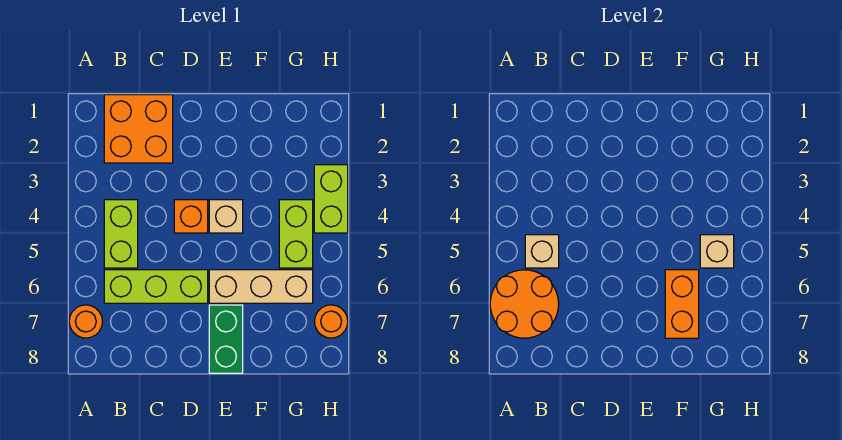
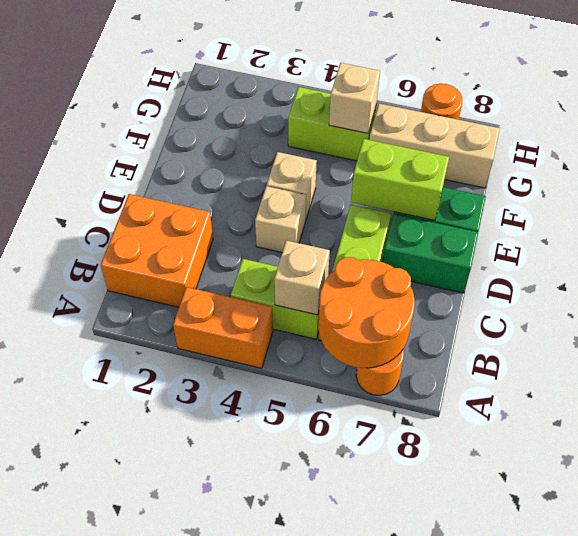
orange 1x1 brick [174,200,208,233] -> tan 1x1 brick [255,186,306,252]
none -> green 1x2 brick [383,214,478,293]
tan 1x3 brick [209,270,313,303] -> tan 1x3 brick turned to [370,103,500,188]
orange 1x2 brick [665,270,699,338] -> orange 1x2 brick moved to [173,287,273,368]
lime 1x2 brick [314,165,348,233] -> lime 1x2 brick moved to [351,139,449,221]

